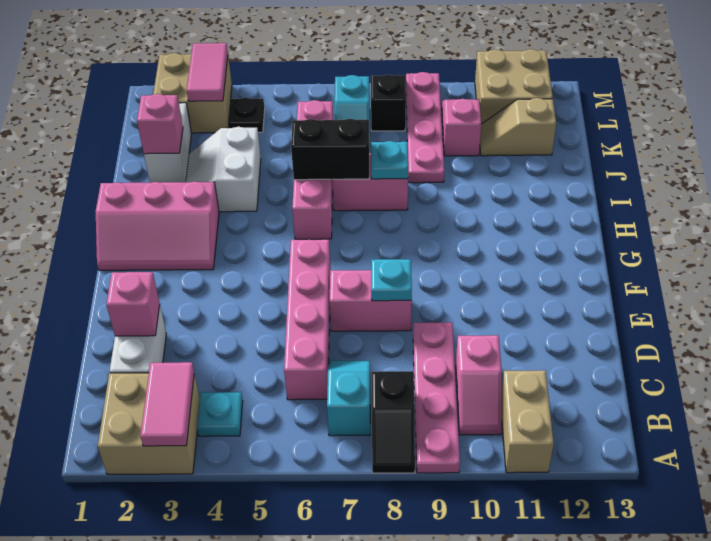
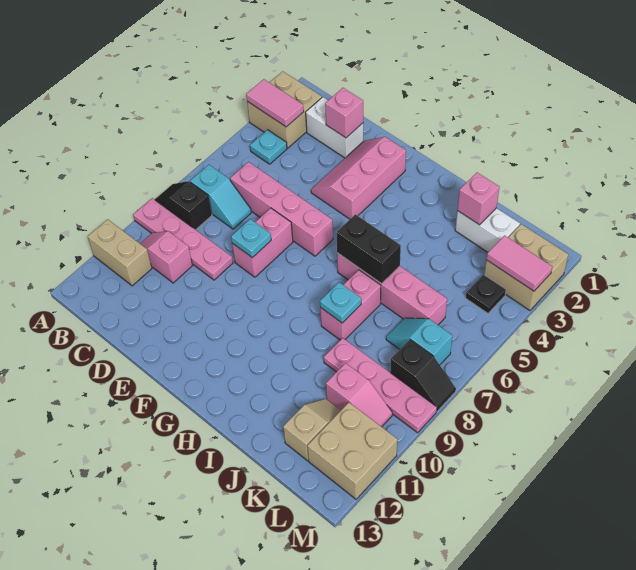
pink 2x3 slope [96,181,219,270] -> pink 2x3 slope moved to [311,137,406,219]
white 2x2 slope [186,127,261,212] -> none
black 1x2 brick [291,119,369,180] -> black 1x2 brick turned to [337,214,401,284]

